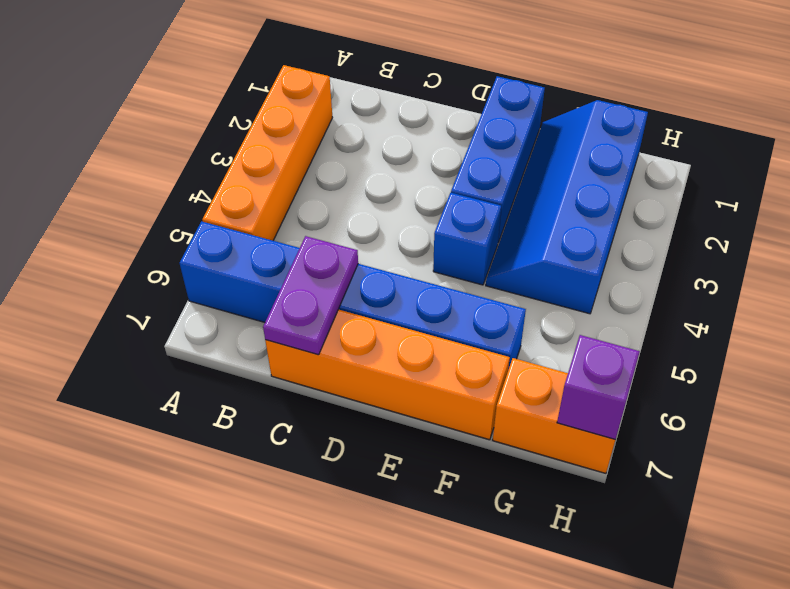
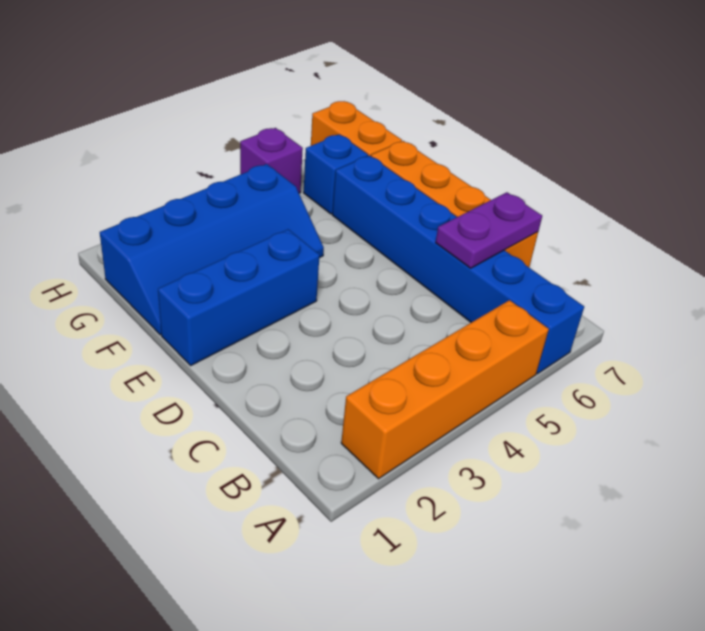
blue 1x1 brick [433,193,501,285] -> blue 1x1 brick moved to [304,134,368,214]
purple 1x1 brick [557,335,640,439] -> purple 1x1 brick moved to [240,128,303,193]

